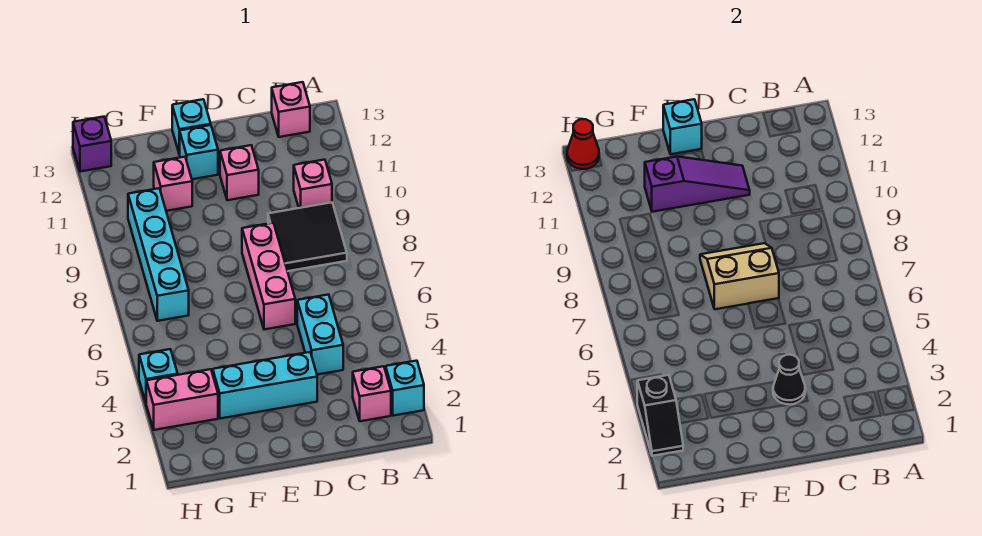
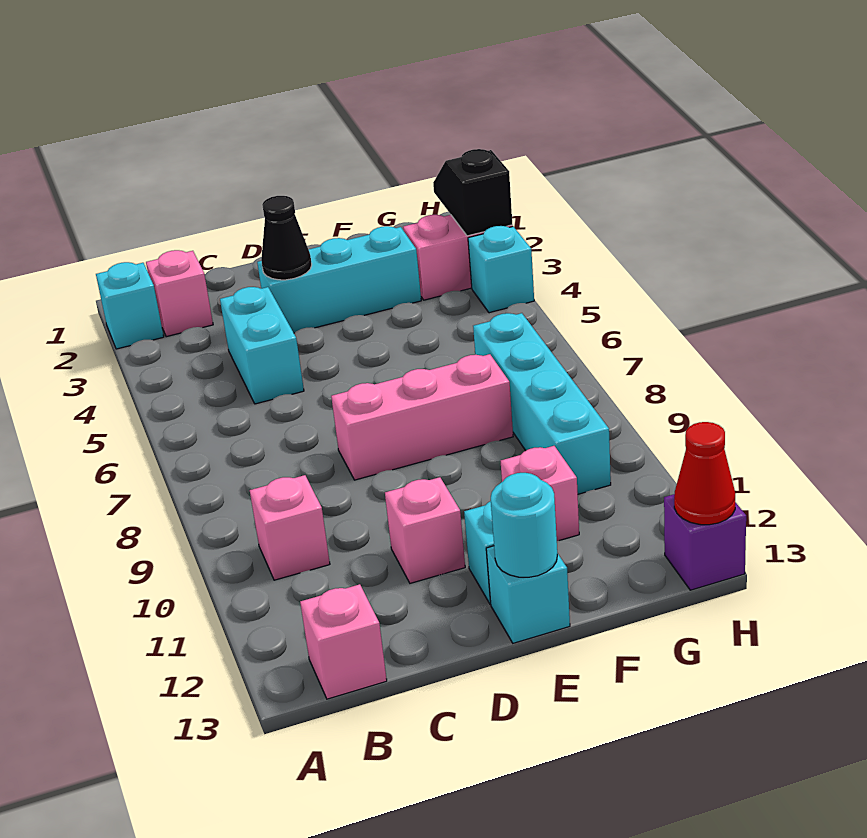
black 2x2 tile [268,202,347,271] -> none
pink 1x3 brick [242,223,295,330] -> pink 1x3 brick turned to [331,354,513,480]
tan 2x2 slope [700,243,779,309] -> none
purple 1x3 slope [645,157,750,212] -> none
cyan 1x1 brick [663,99,702,154] -> cyan 1x1 round brick [491,473,557,577]

